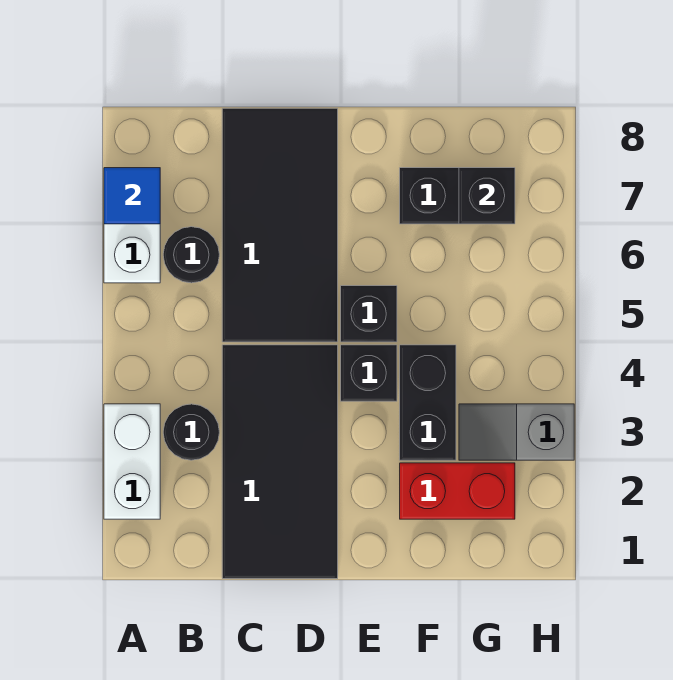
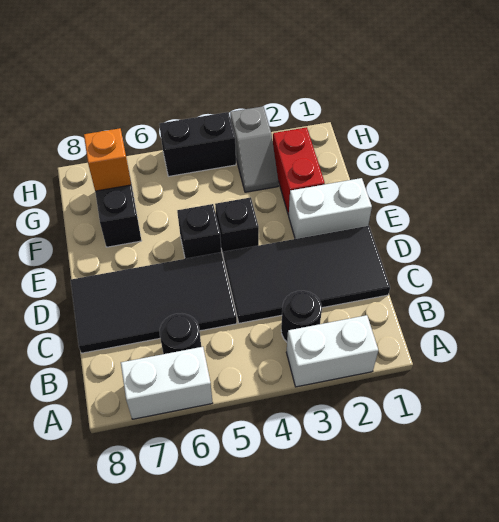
blue 1x1 tile [104,168,160,224] -> none
none -> white 1x2 brick [289,178,372,239]
black 1x2 brick [400,345,456,460] -> black 1x2 brick moved to [159,112,236,176]
black 1x1 brick [459,168,515,224] -> orange 1x1 brick [84,128,131,191]

